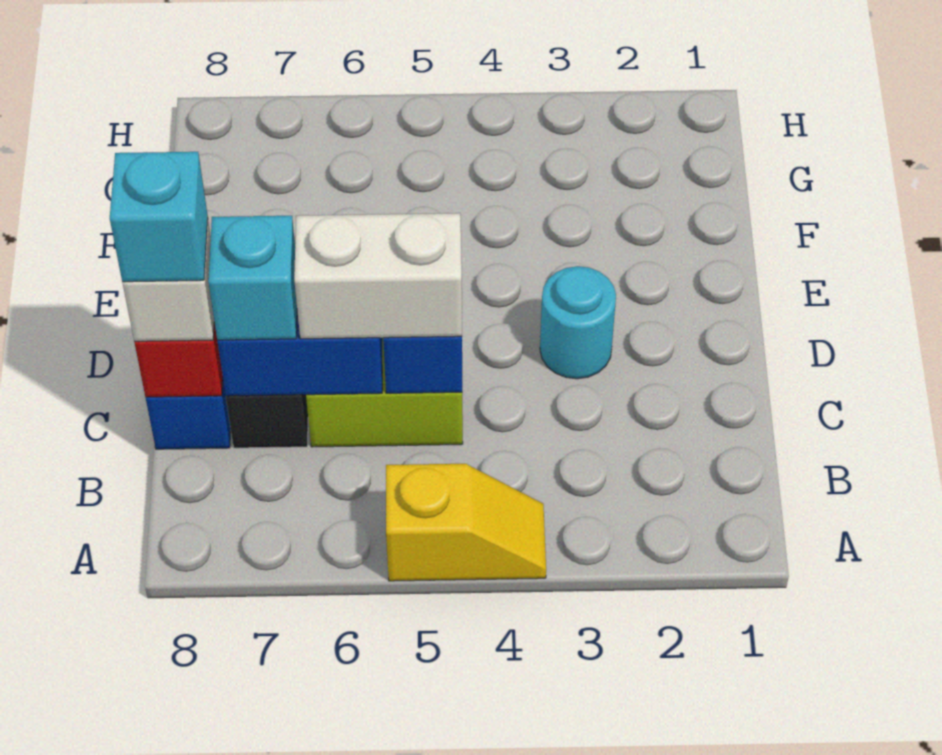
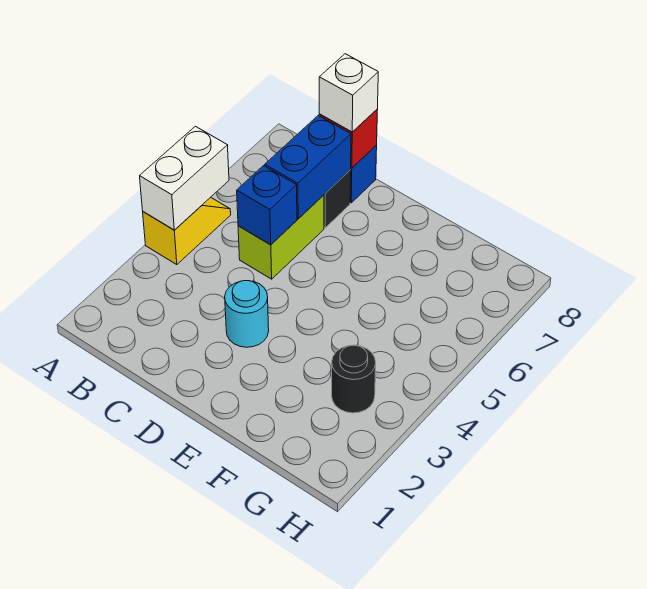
yellow 1x2 slope [386,464,546,581] -> yellow 1x2 slope turned to [143,197,231,265]
white 1x2 brick [294,213,462,339] -> white 1x2 brick moved to [140,126,229,230]
cyan 1x1 brick [208,216,297,340] -> none
cyan 1x1 brick [110,152,208,282] -> none
none -> black 1x1 round brick [332,345,376,413]

